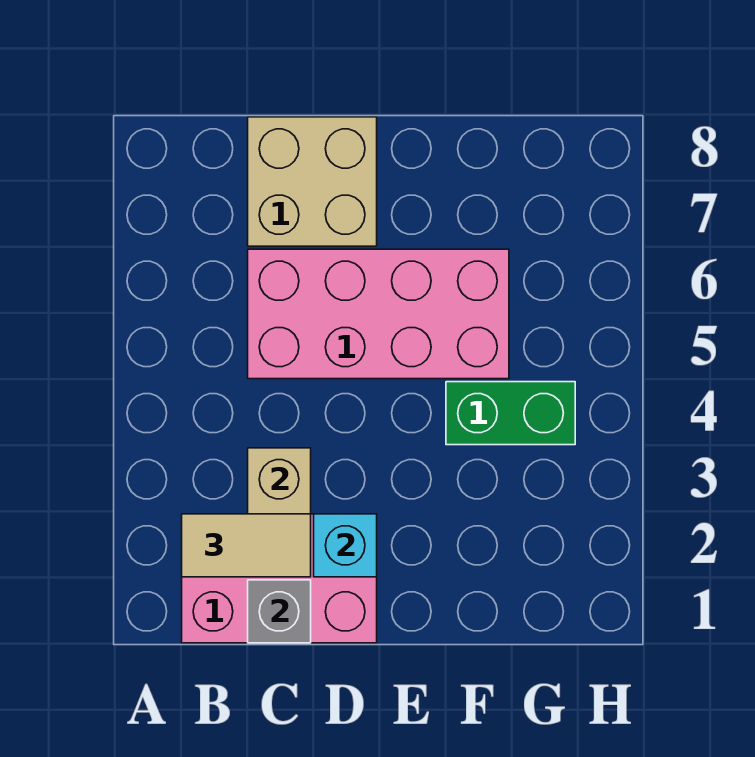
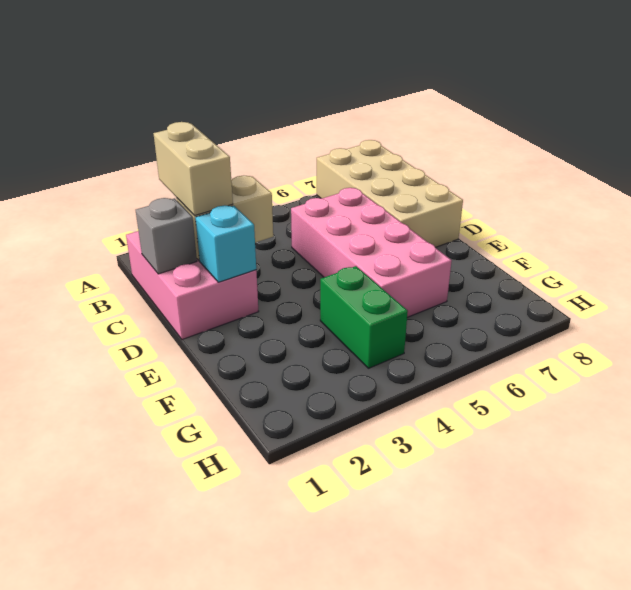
tan 1x2 tile [182,514,311,577] -> tan 1x2 brick [153,122,233,216]
tan 2x2 brick [248,117,377,246] -> tan 2x4 brick [317,140,463,247]

